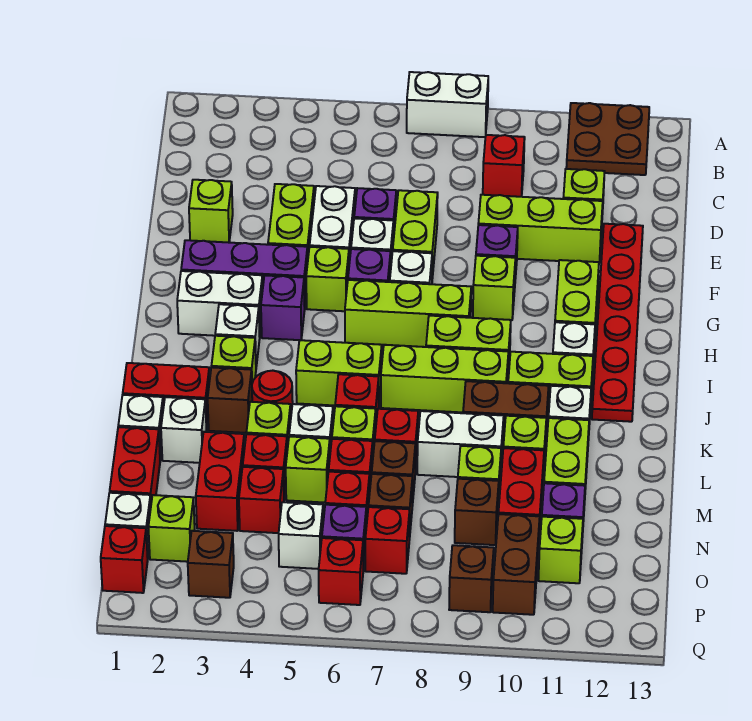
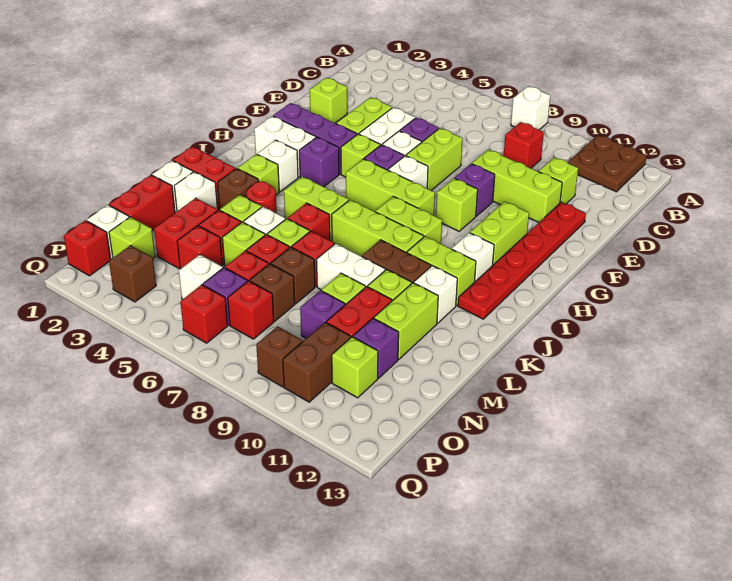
white 1x2 brick [407,72,488,137] -> white 1x1 brick [511,86,550,130]
brown 1x1 brick [455,479,499,545] -> purple 1x1 brick [300,290,345,338]

